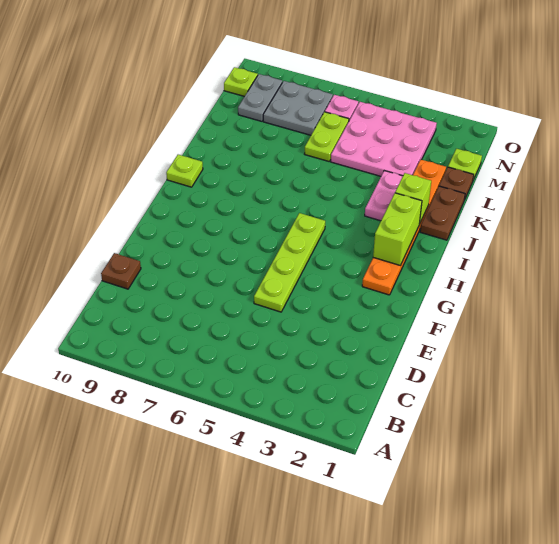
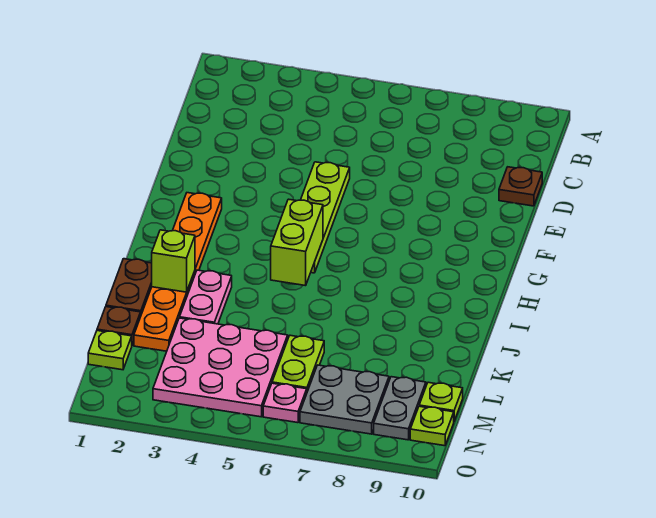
lime 1x2 brick [373,193,422,265] -> lime 1x2 brick moved to [271,199,323,286]
lime 1x1 plate [166,155,203,187] -> lime 1x1 plate moved to [419,382,463,421]

